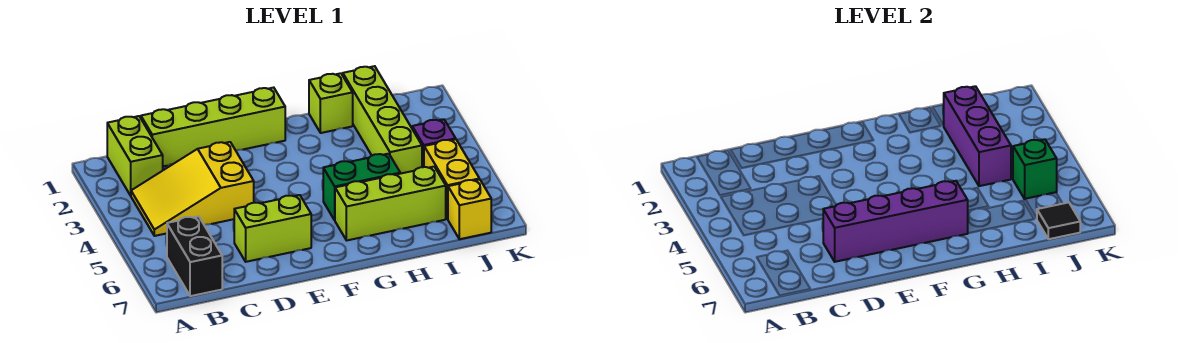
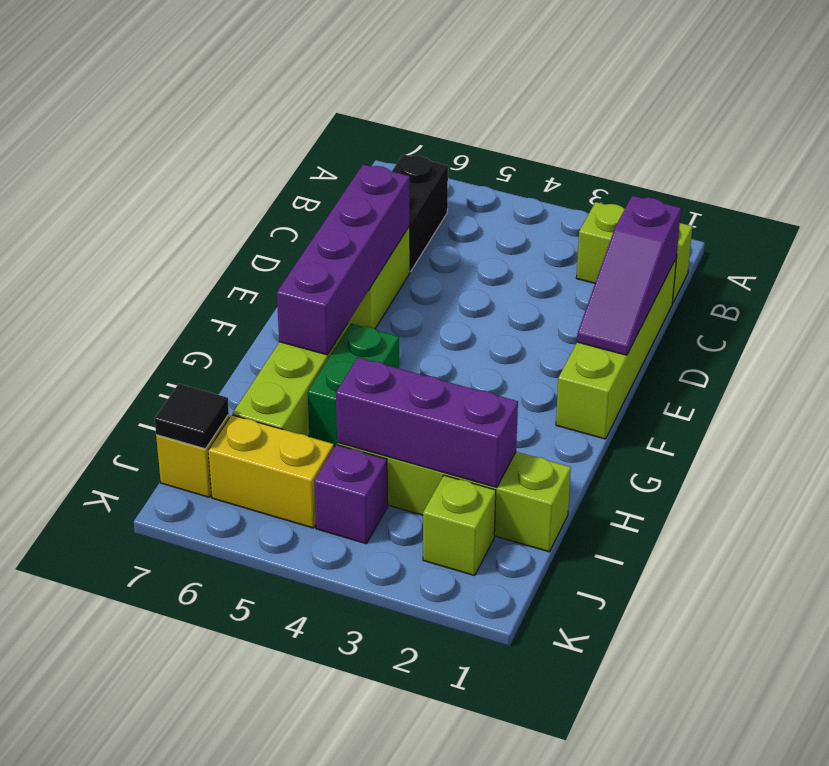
yellow 2x3 slope [131,142,254,236] -> none
black 1x2 brick [167,216,222,296] -> black 1x2 brick turned to [392,154,448,271]
none -> purple 1x3 slope [577,196,681,355]
lime 1x1 brick [309,73,353,133] -> lime 1x1 brick moved to [423,475,496,576]
green 1x1 brick [1013,139,1057,199] -> none

